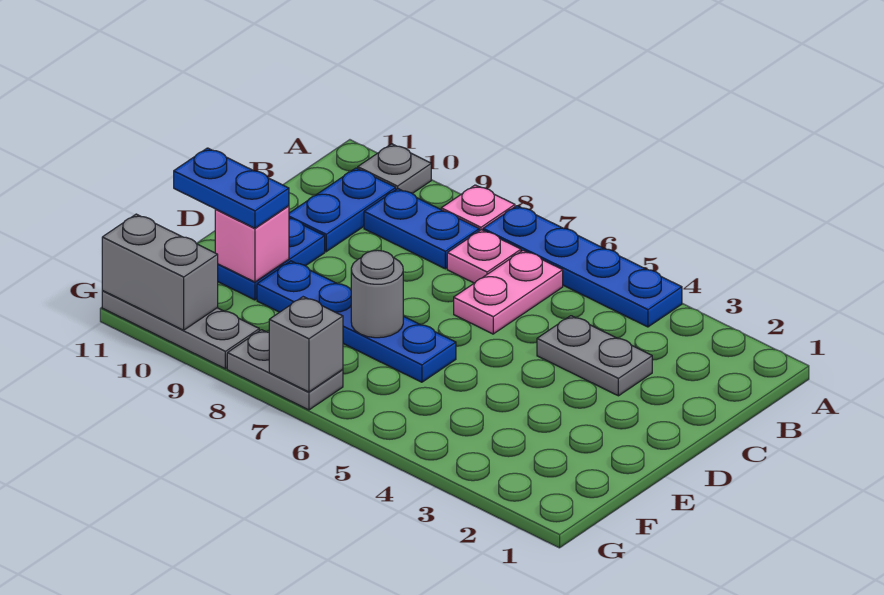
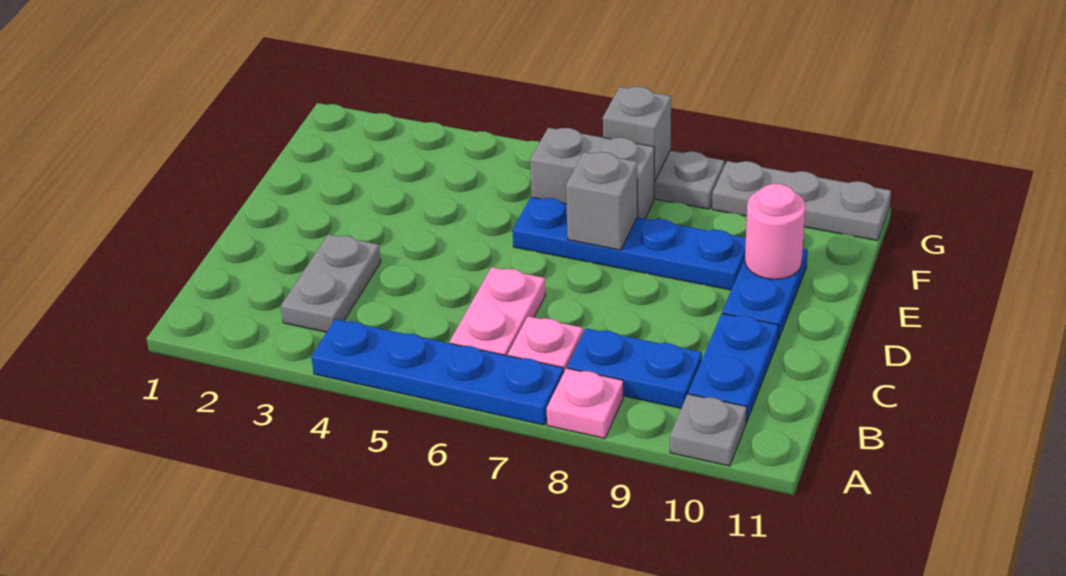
grey 1x2 plate [537,316,652,396] -> grey 1x2 plate turned to [281,234,381,332]
grey 1x1 round brick [351,250,403,338] -> grey 1x1 brick [566,152,638,250]
pink 1x1 brick [215,206,289,282] -> pink 1x1 round brick [745,184,805,279]
blue 1x2 plate [174,148,289,228] -> none
grey 1x2 brick [102,214,218,330] -> grey 1x2 brick moved to [530,128,654,219]

